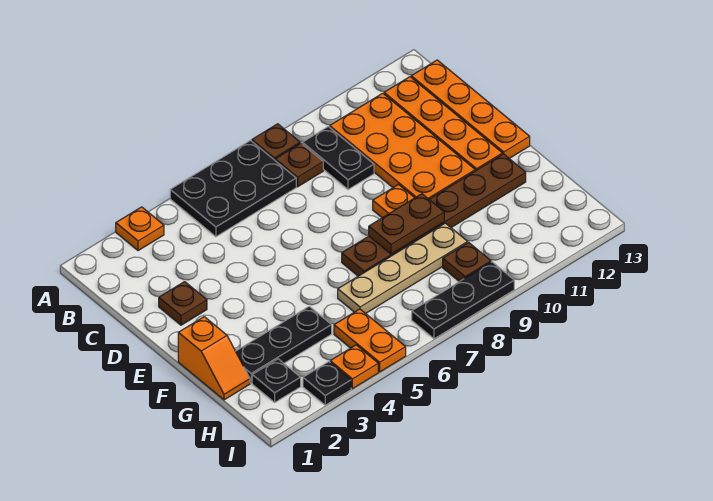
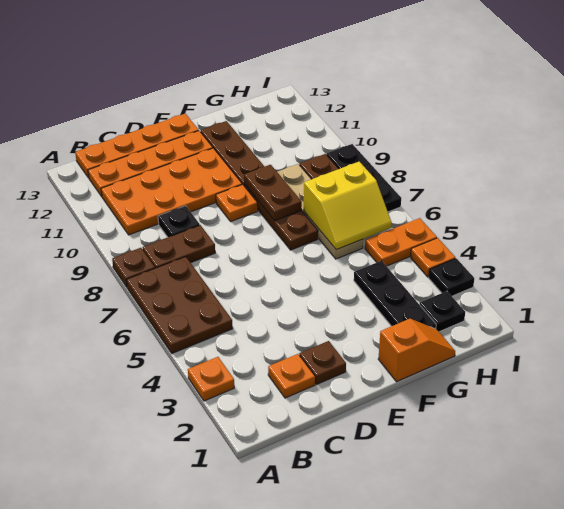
black 2x3 plate [170,141,296,237] -> brown 2x3 plate [127,257,233,353]
brown 1x1 plate [275,143,323,187] -> brown 1x2 plate [143,225,215,268]
black 1x2 plate [302,127,374,190] -> black 1x1 plate [158,206,200,237]
none -> orange 1x1 plate [268,354,315,398]
none -> yellow 2x2 slope [304,162,392,250]

